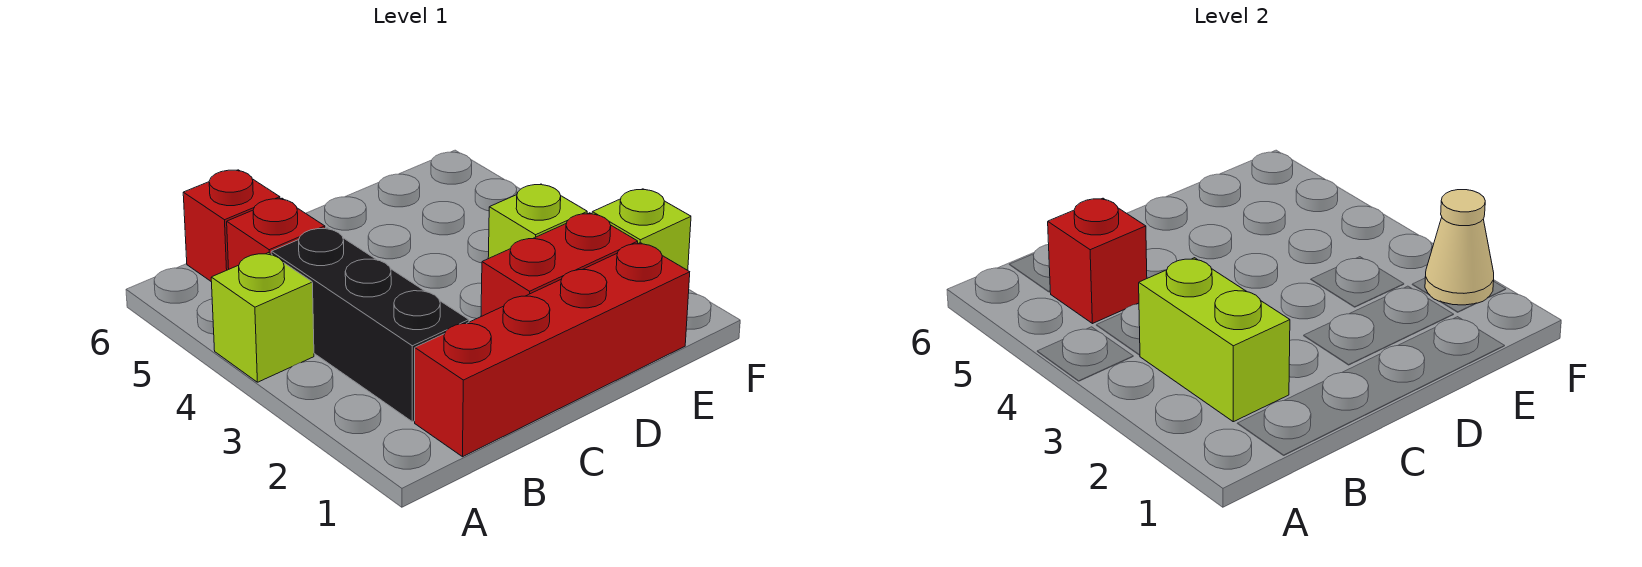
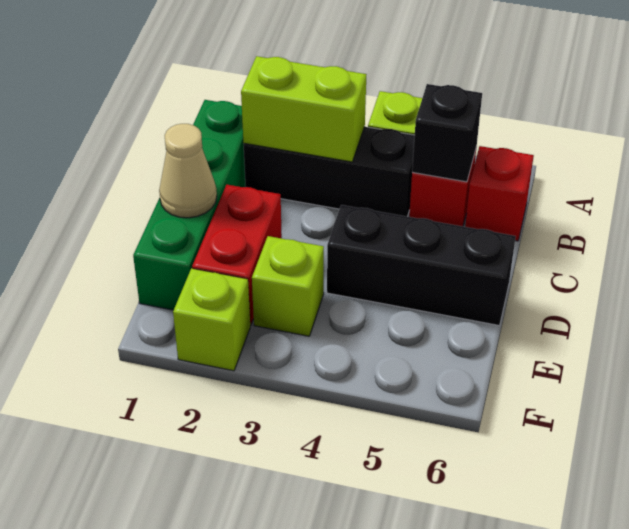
red 1x4 brick [415,243,690,457] -> green 1x4 brick [133,100,245,310]
red 1x1 brick [1048,198,1147,324] -> black 1x1 brick [412,84,482,182]
none -> black 1x3 brick [327,205,516,325]
tan 1x1 cone [1425,190,1494,305] -> tan 1x1 cone moved to [159,124,217,218]

